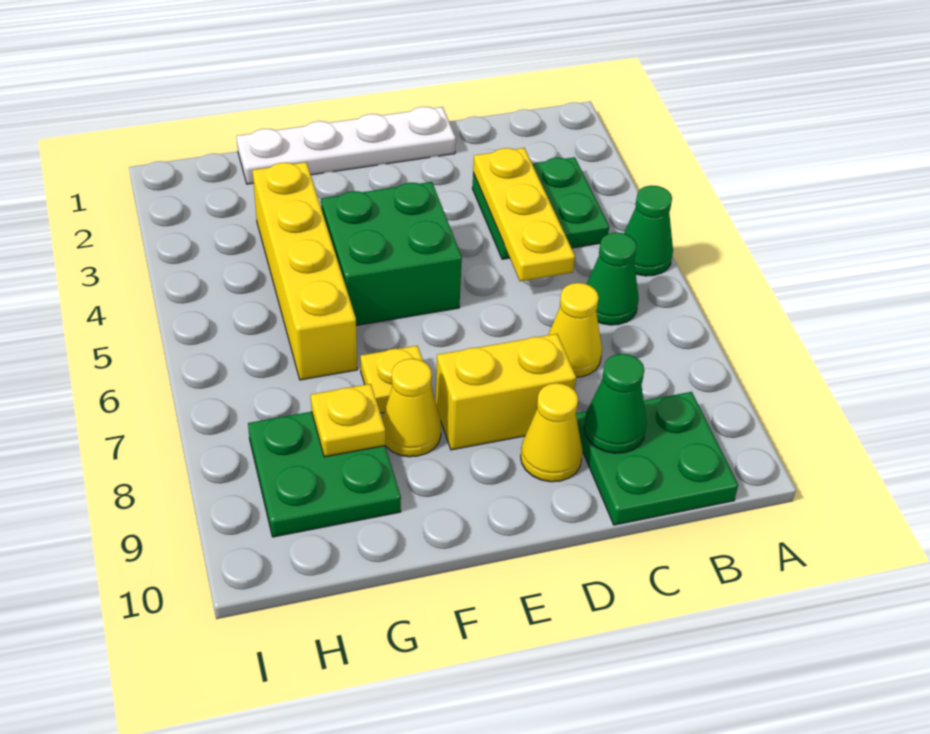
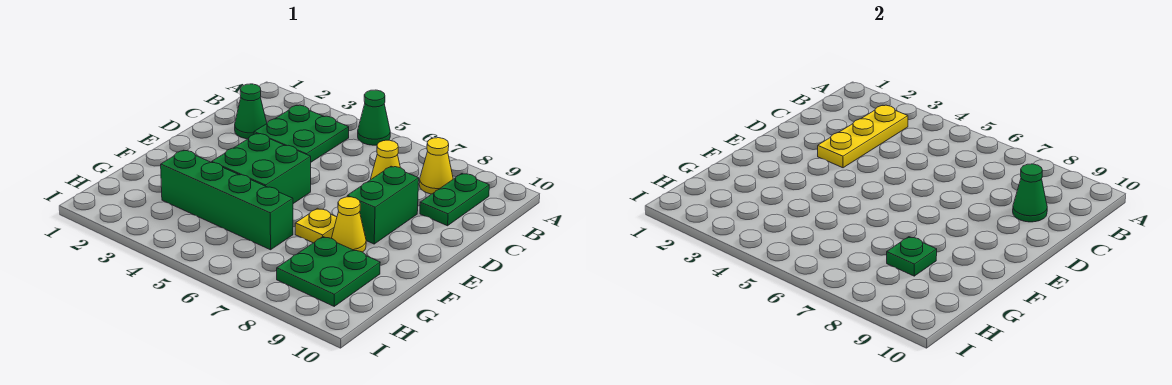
green 1x1 cone [587,233,639,325] -> green 1x1 cone moved to [235,84,267,139]
green 2x2 plate [576,392,738,525] -> green 1x2 plate [420,174,489,226]
yellow 1x3 plate [473,148,575,281] -> yellow 1x3 plate turned to [818,105,908,168]
white 1x4 plate [237,107,456,184] -> none
yellow 1x2 brick [436,334,576,450] -> green 1x2 brick [347,166,419,244]
yellow 1x1 cone [521,383,583,482] -> yellow 1x1 cone moved to [419,138,453,194]
yellow 1x4 brick [252,162,357,380] -> green 1x4 brick [161,150,293,250]
yellow 1x1 plate [311,384,385,457] -> green 1x1 plate [887,237,937,276]

